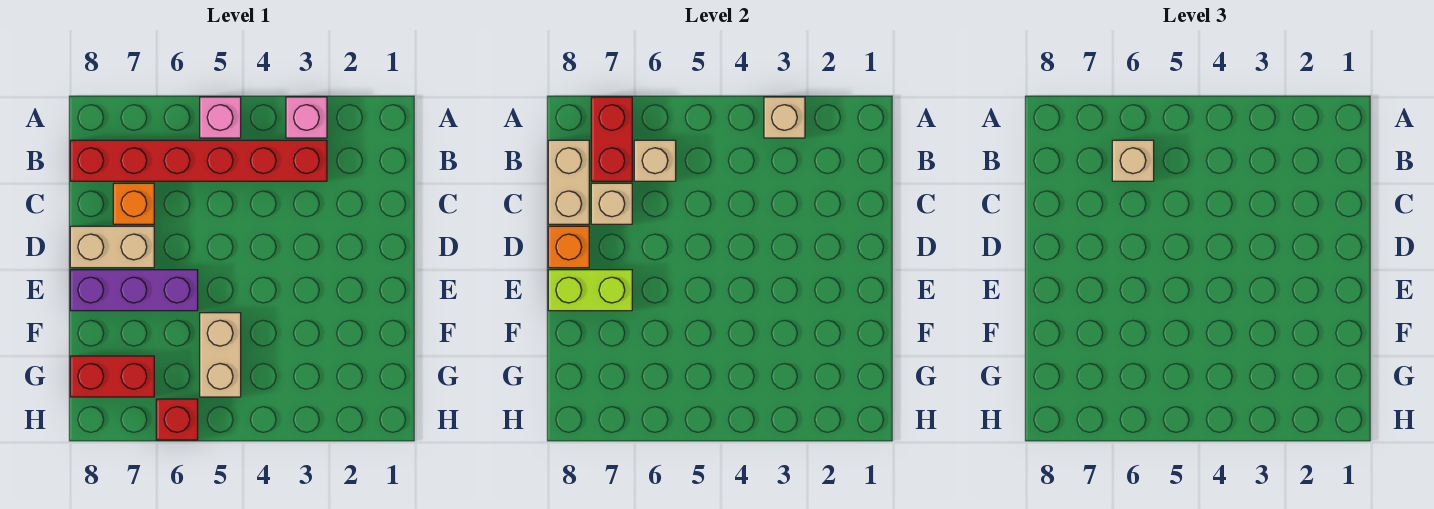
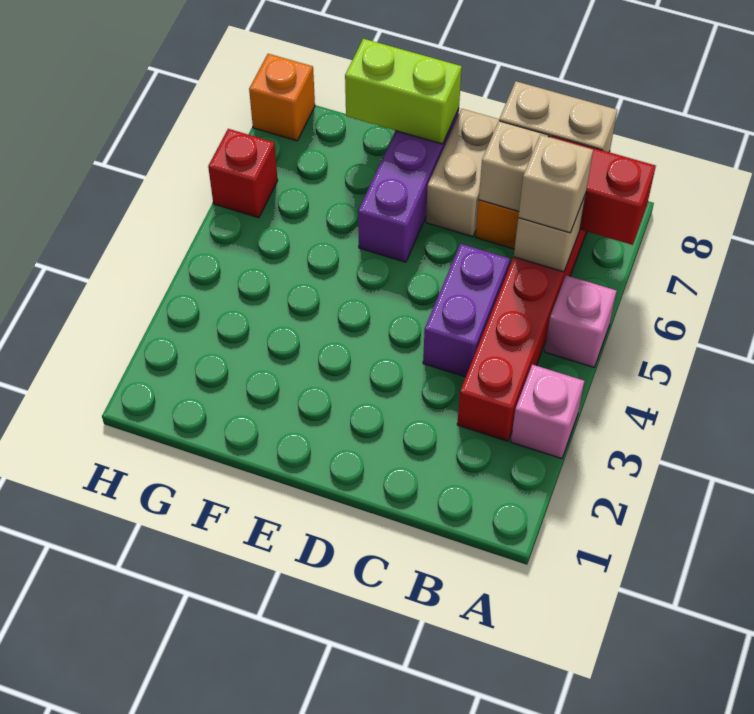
tan 1x1 brick [764,97,805,138] -> none
none -> purple 1x2 brick [423,244,510,377]
orange 1x1 brick [548,226,589,268] -> orange 1x1 brick moved to [249,54,315,141]
lime 1x2 brick [548,270,632,311] -> lime 1x2 brick turned to [345,39,462,144]
tan 1x2 brick [200,313,241,397] -> none
red 1x2 brick [70,356,154,397] -> none

